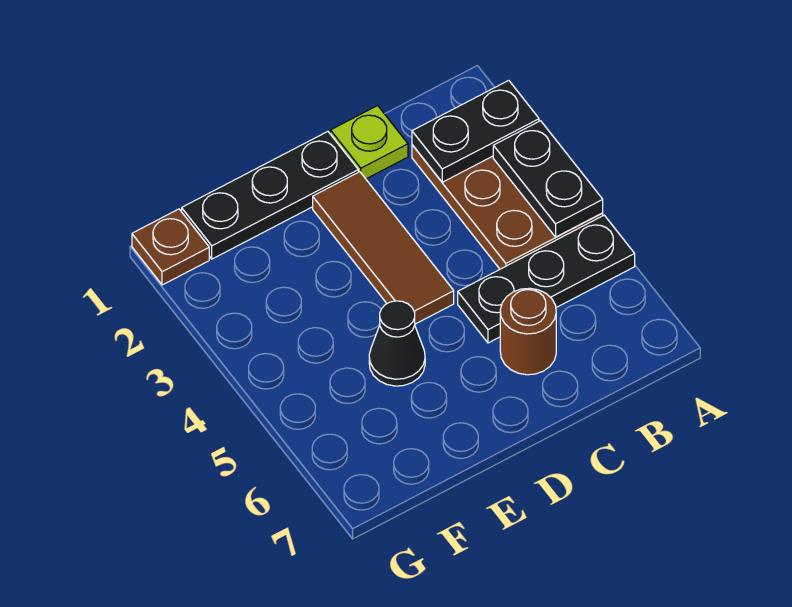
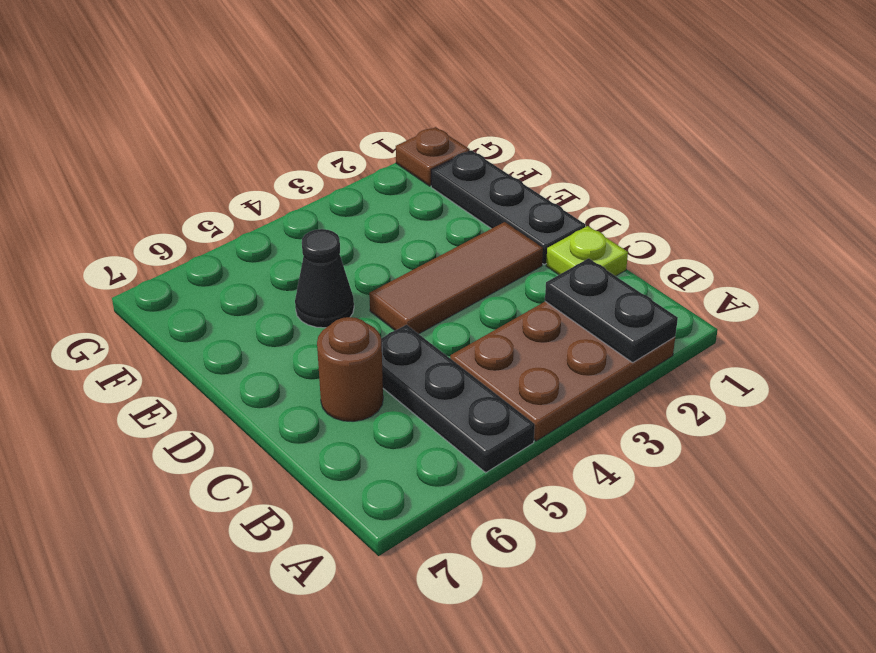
black 1x2 plate [493,121,603,237] -> none

